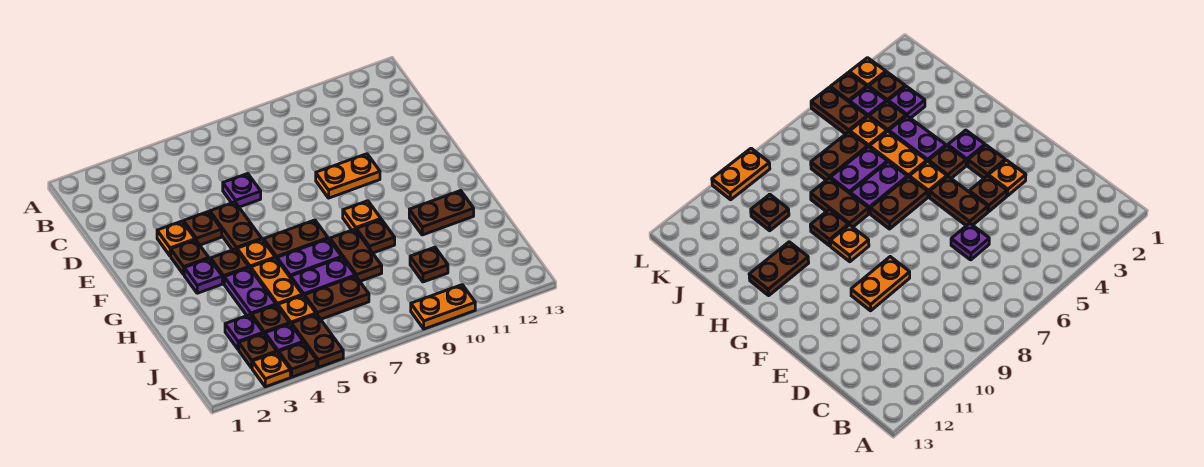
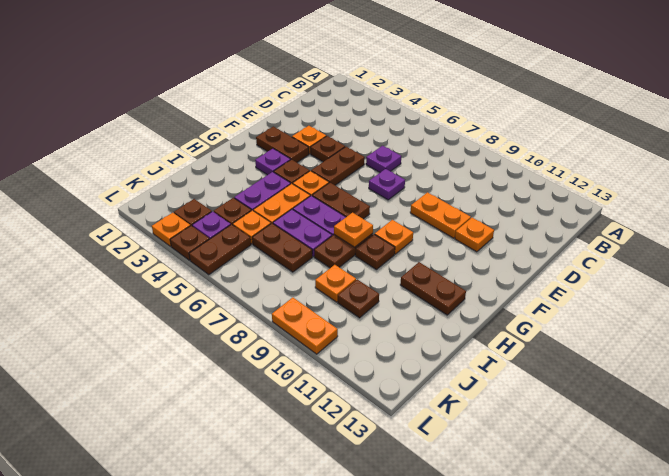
none -> orange 1x1 plate [455,218,494,252]
brown 1x1 plate [171,240,209,274] -> brown 1x2 plate [256,126,309,162]
none -> orange 1x1 plate [334,212,373,247]
purple 1x1 plate [225,315,263,349] -> purple 1x1 plate moved to [369,169,405,200]
none -> orange 1x1 plate [315,265,356,302]

